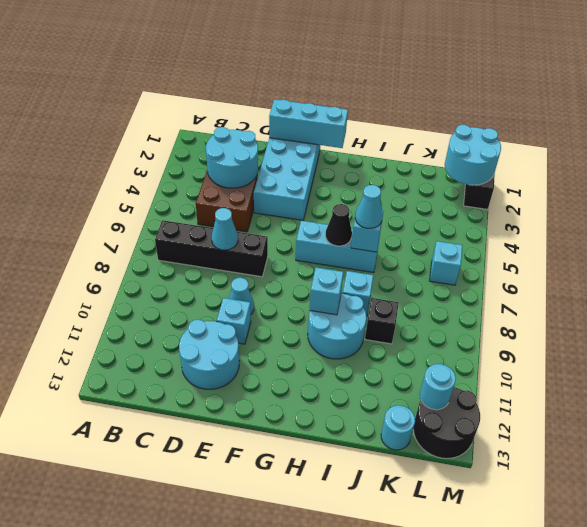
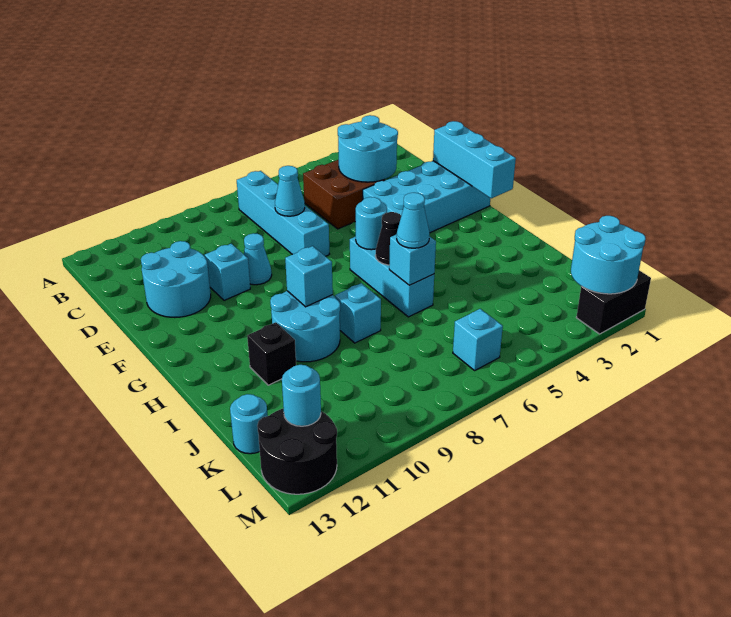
black 1x4 brick [155,220,268,277] -> cyan 1x4 brick [237,171,329,256]
none -> cyan 1x1 round brick [355,197,387,250]
black 1x1 brick [365,298,399,344] -> black 1x1 brick moved to [247,322,296,385]

